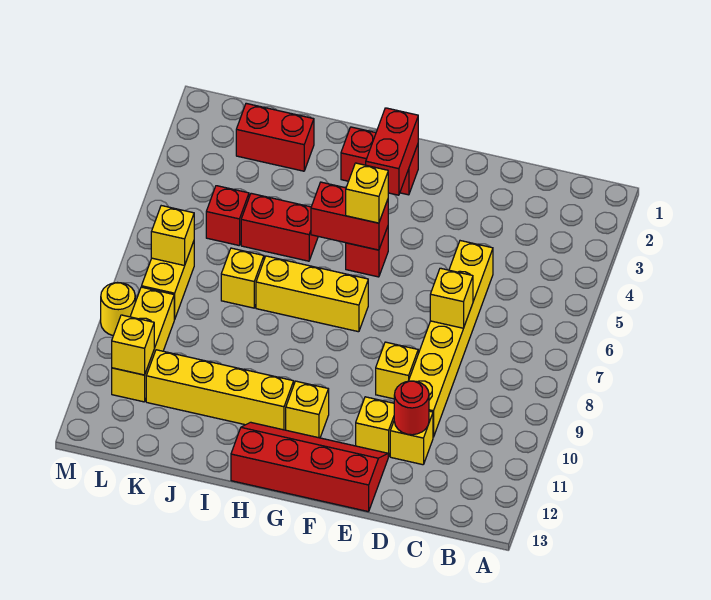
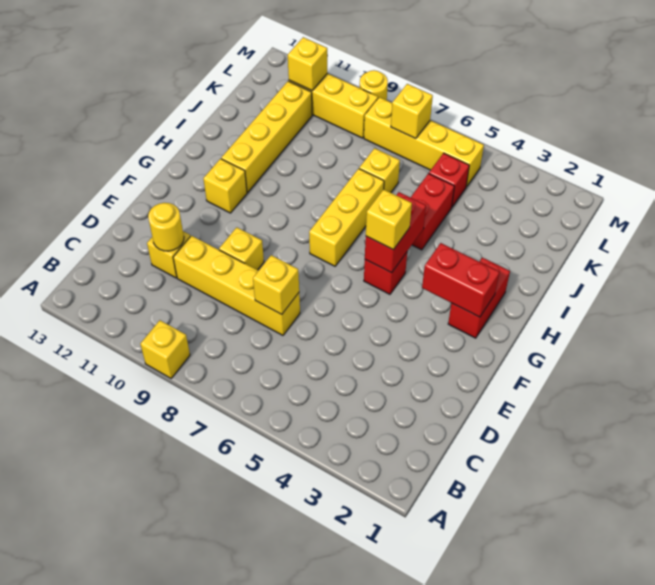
yellow 1x6 brick [409,241,493,437] -> yellow 1x4 brick [173,236,300,335]
red 1x1 round brick [394,381,429,435] -> yellow 1x1 round brick [148,203,184,251]
yellow 1x1 brick [356,397,394,457] -> yellow 1x1 brick moved to [140,320,190,378]
red 2x4 slope [231,422,388,512] -> none
red 1x2 brick [236,103,314,171] -> none
yellow 1x2 brick [142,241,194,320] -> yellow 1x4 brick [364,97,484,187]

